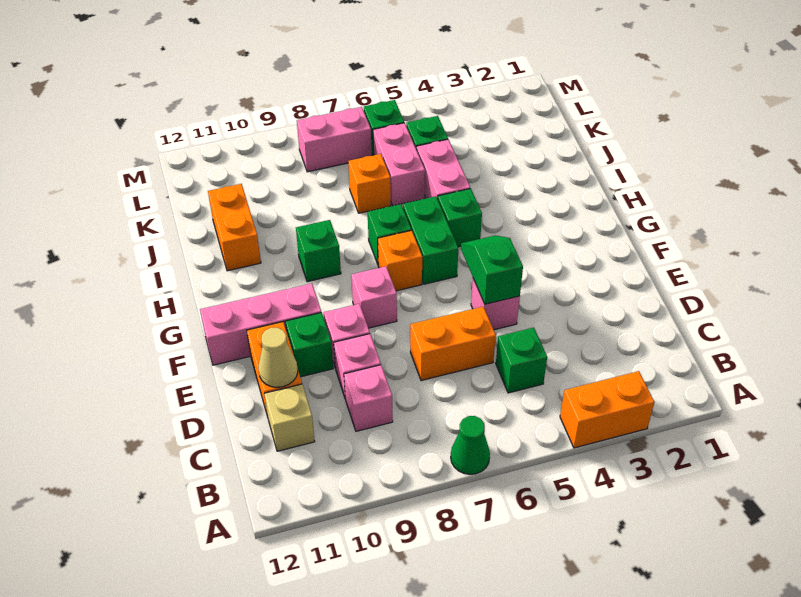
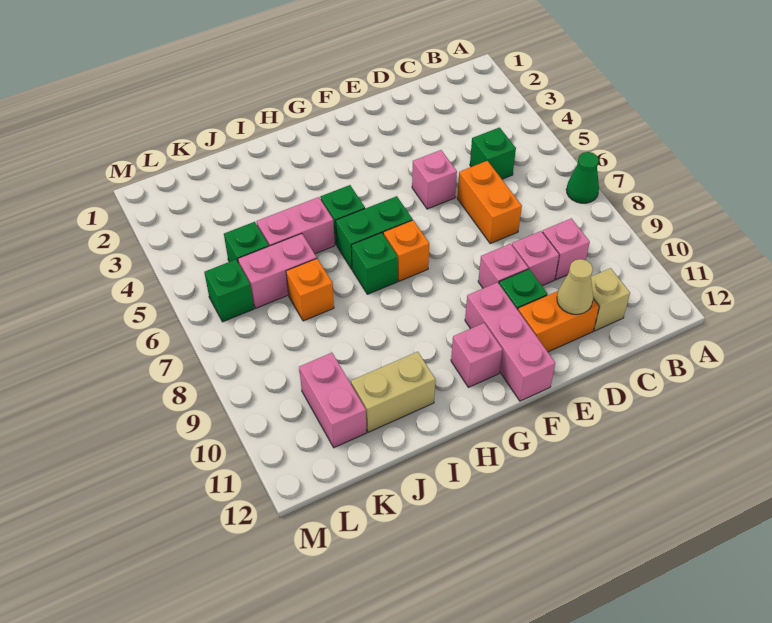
orange 1x2 brick [560,371,654,448] -> none
green 1x2 slope [461,235,523,304] -> none
pink 1x1 brick [351,266,397,328] -> pink 1x1 brick moved to [451,323,502,387]
green 1x1 brick [296,220,341,282] -> none
orange 1x2 brick [208,184,261,271] -> tan 1x2 brick [351,352,435,432]
pink 1x2 brick [297,107,372,172] -> pink 1x2 brick moved to [299,353,367,448]

